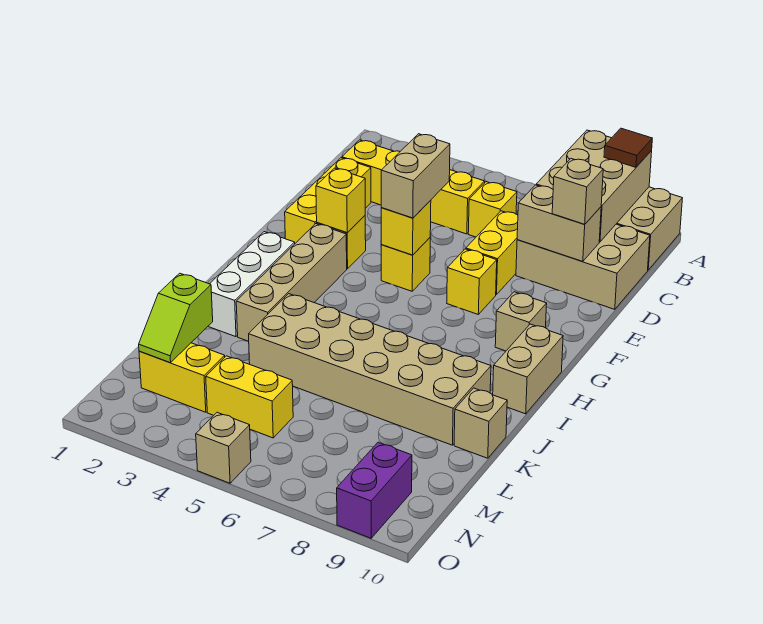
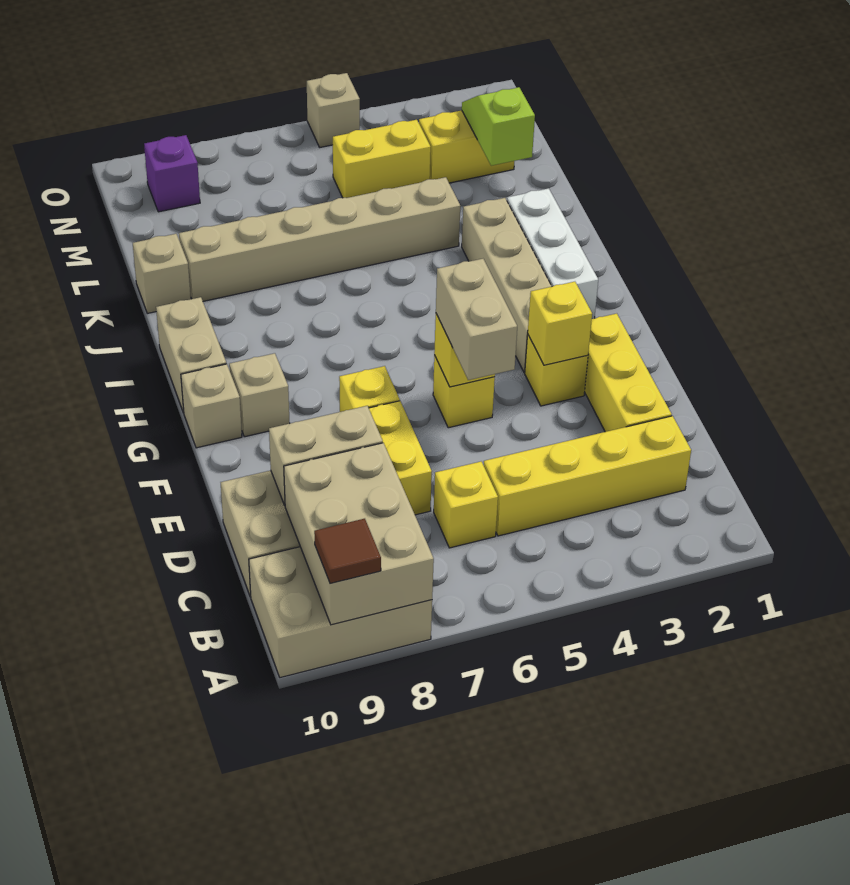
tan 1x1 brick [552,159,603,224] -> tan 1x1 brick moved to [181,364,242,448]
tan 2x6 brick [248,294,491,445] -> tan 1x6 brick [179,177,460,301]
purple 1x2 brick [337,442,412,538] -> purple 1x1 brick [144,135,200,212]

